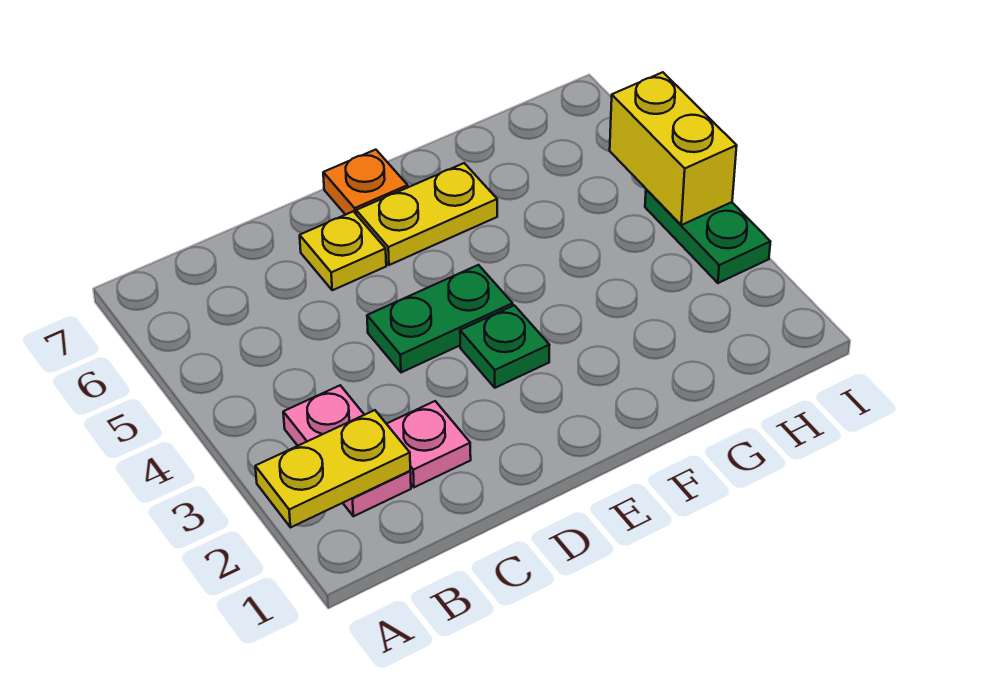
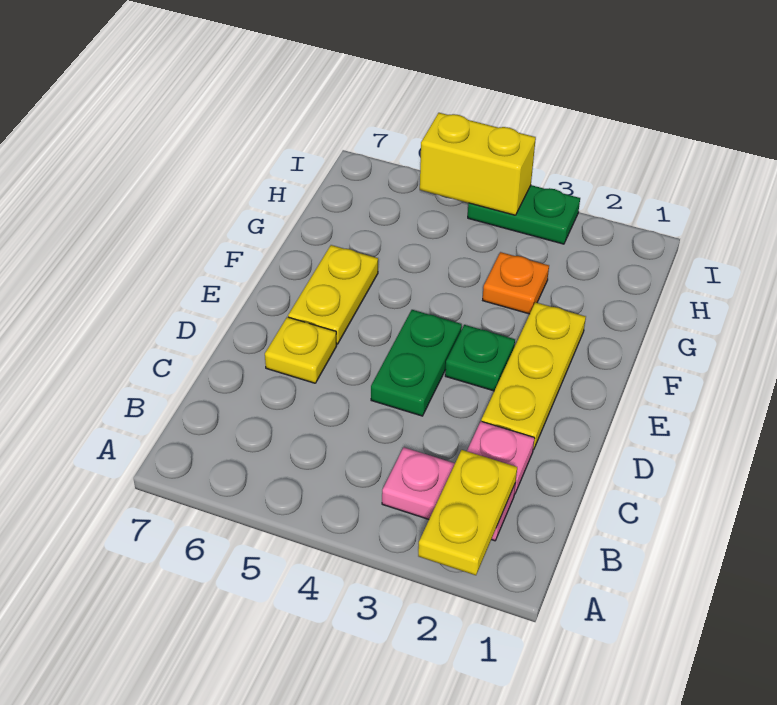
none -> yellow 1x3 plate [481,302,586,450]
orange 1x1 plate [323,150,408,215] -> orange 1x1 plate moved to [483,252,549,314]

